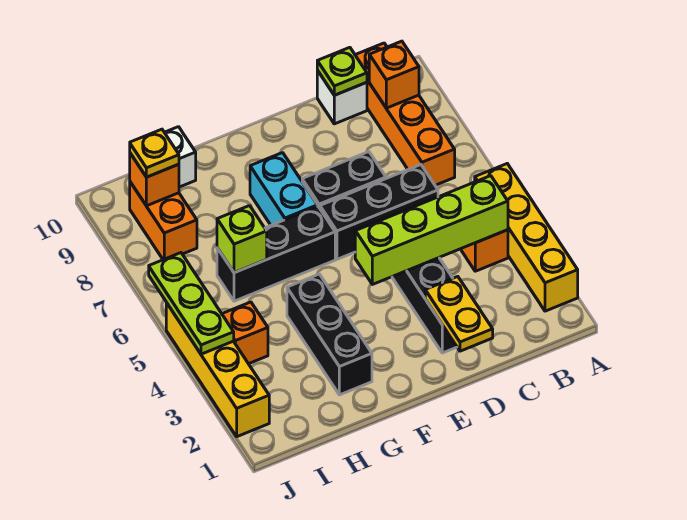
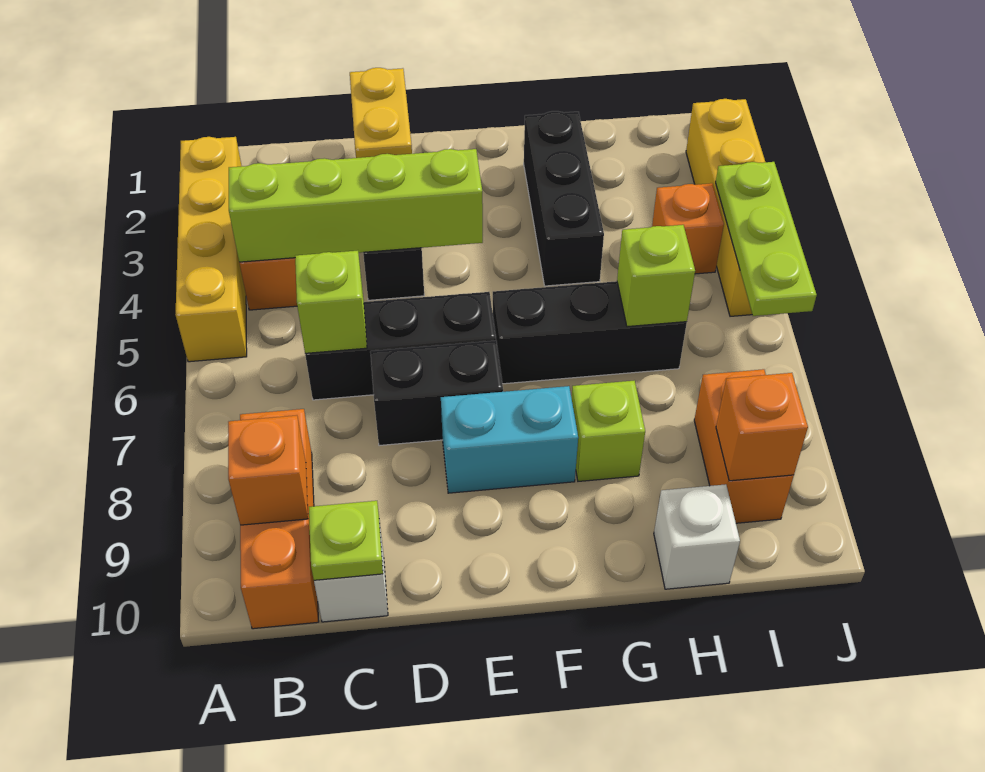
orange 1x4 brick [356,43,455,185] -> orange 1x3 brick [240,409,319,629]
none -> lime 1x1 brick [295,251,367,353]
cyan 1x2 brick [250,153,317,225] -> cyan 1x2 brick turned to [441,386,578,493]
none -> lime 1x1 brick [572,381,645,481]
yellow 1x1 plate [130,129,179,177] -> none

